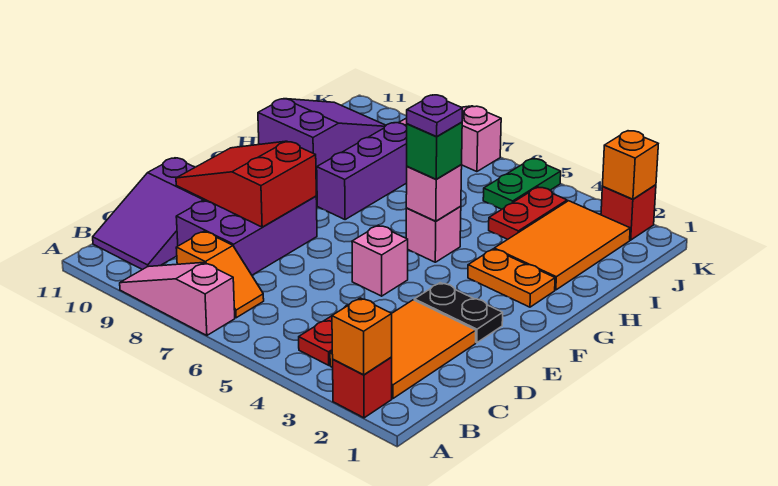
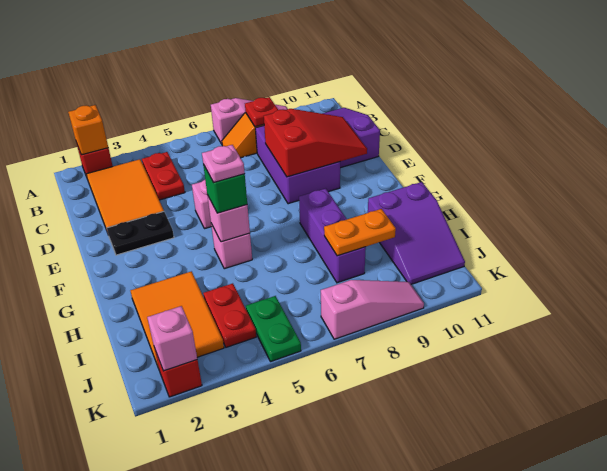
none -> red 1x1 plate [245,97,278,127]
orange 1x2 plate [468,249,555,307] -> orange 1x2 plate moved to [324,209,396,256]
purple 1x1 plate [407,95,462,137] -> pink 1x1 plate [202,145,245,182]
orange 1x1 brick [602,131,658,199] -> pink 1x1 brick [147,306,197,371]

